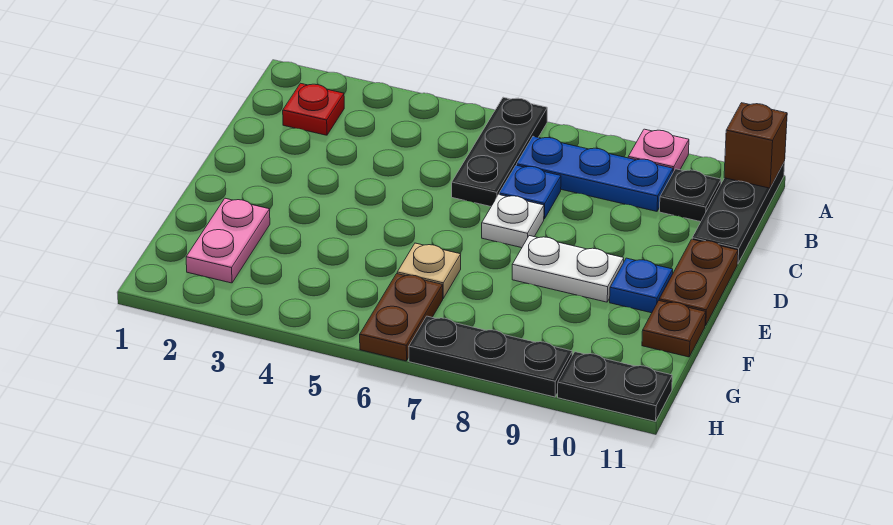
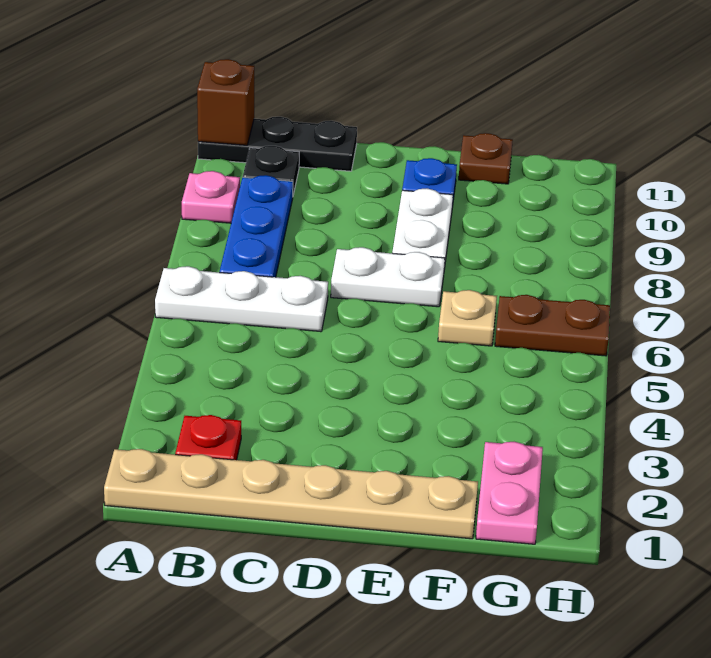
none -> tan 1x6 plate [104,449,478,539]
black 1x3 plate [452,97,547,206] -> white 1x3 plate [155,266,328,332]
blue 1x1 plate [499,165,561,219] -> none
white 1x1 plate [482,195,544,248] -> white 1x2 plate [331,247,445,307]
brown 1x2 plate [659,239,738,326] -> none
pink 1x2 plate [186,198,270,283] -> pink 1x2 plate turned to [476,442,543,544]
black 1x3 plate [409,316,572,397] -> none
black 1x2 plate [558,352,672,421] -> none

